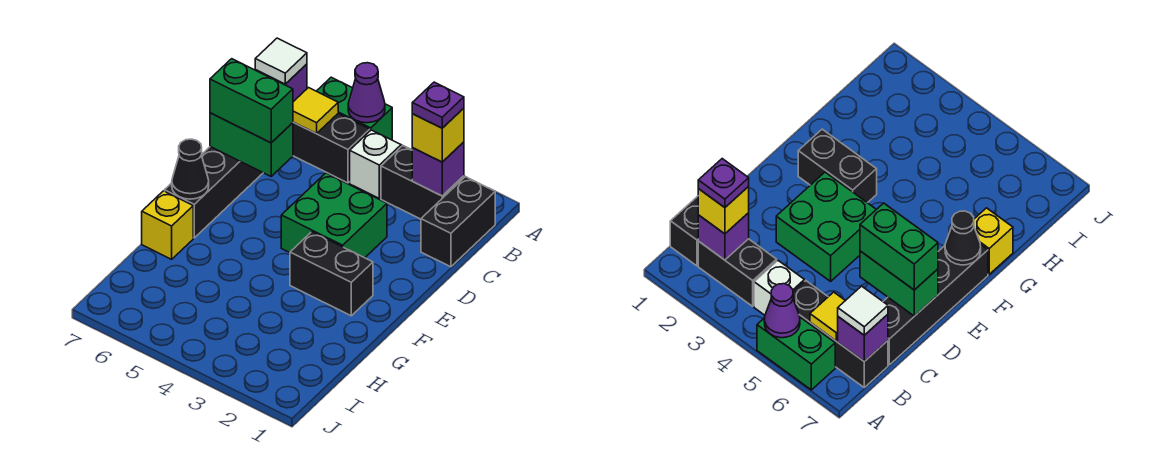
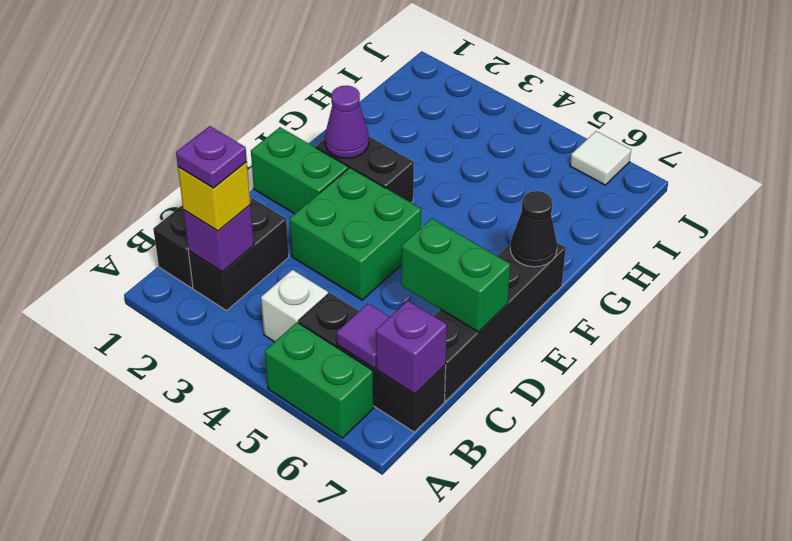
purple 1x1 cone [348,63,385,123] -> purple 1x1 cone moved to [325,86,369,158]
black 1x2 brick [381,146,464,219] -> black 1x2 brick turned to [188,198,289,311]
yellow 1x1 tile [293,88,338,134] -> purple 1x1 tile [337,304,389,368]
white 1x1 tile [255,38,307,84] -> white 1x1 tile moved to [570,131,631,185]
green 1x2 brick [210,59,293,143] -> green 1x2 brick moved to [251,127,348,214]
yellow 1x1 brick [142,191,193,259] -> none

